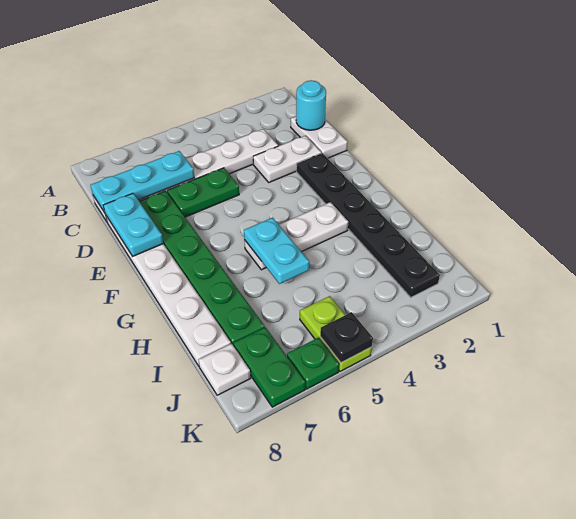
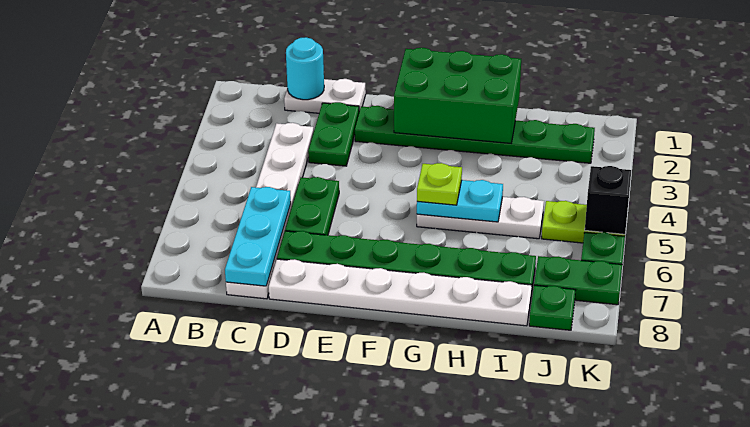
white 1x2 plate [253,136,321,182] -> green 1x2 plate [308,102,359,166]
cyan 1x2 plate [103,193,163,256] -> none
black 1x6 plate [297,153,440,297] -> green 1x6 plate [355,106,595,163]
none -> green 2x3 brick [394,48,521,143]
white 1x3 plate [244,202,348,270] -> white 1x3 plate turned to [417,197,544,239]
none -> lime 1x1 plate [417,163,462,205]
white 1x1 plate [199,344,251,395] -> green 1x1 plate [529,285,575,330]
black 1x1 plate [320,312,373,363] -> black 1x1 brick [585,166,631,234]

